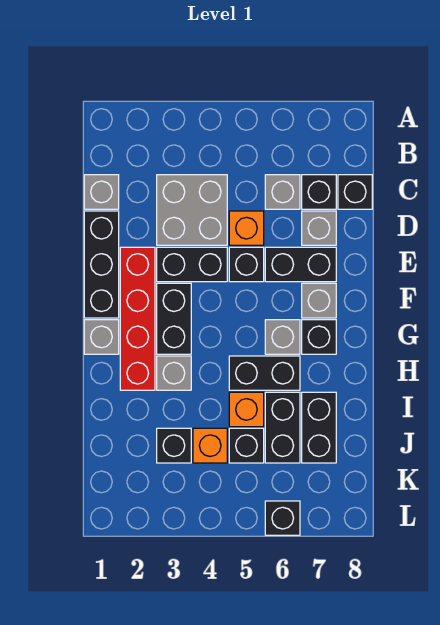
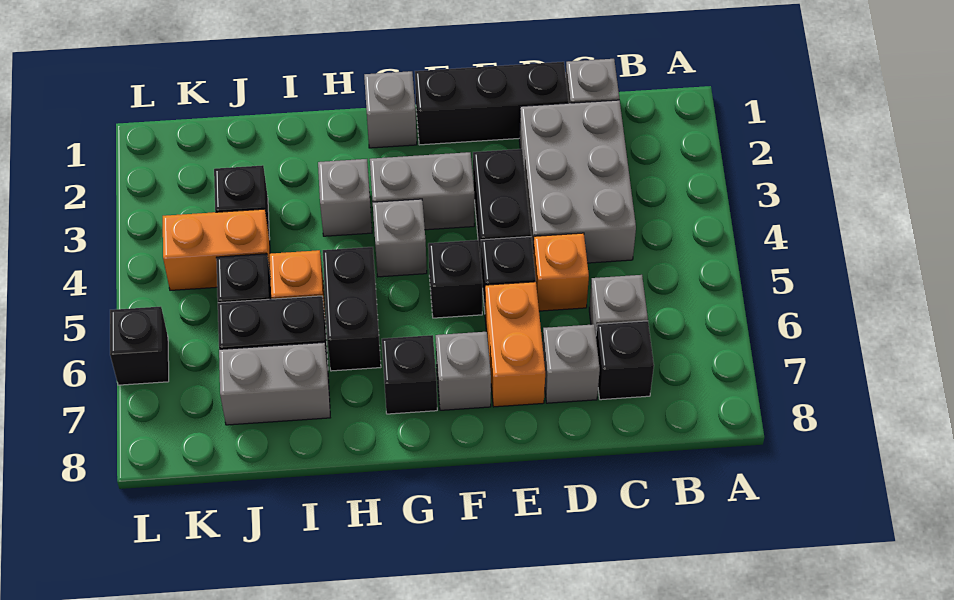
grey 2x2 brick [157,175,227,245] -> grey 2x3 brick [519,100,636,263]
black 1x1 brick [338,175,372,209] -> black 1x1 brick moved to [428,240,483,318]
red 1x4 brick [120,247,155,390] -> none
black 1x2 brick [265,247,336,282] -> orange 1x2 brick [485,282,545,407]
black 1x2 brick [157,283,191,354] -> grey 1x2 brick [370,152,474,230]
grey 1x1 brick [265,320,300,354] -> grey 1x1 brick moved to [373,199,427,277]
black 1x2 brick [302,392,336,463] -> grey 1x2 brick [219,342,330,425]
orange 1x1 brick [193,428,227,463] -> orange 1x2 brick [163,209,271,290]

